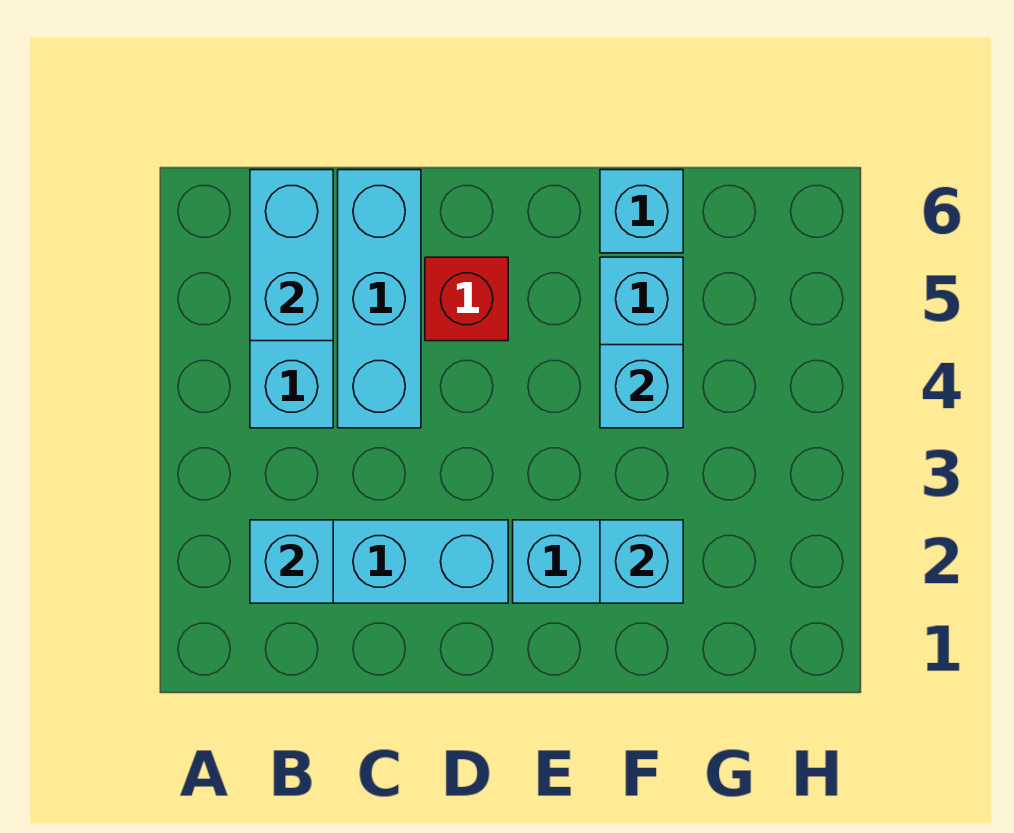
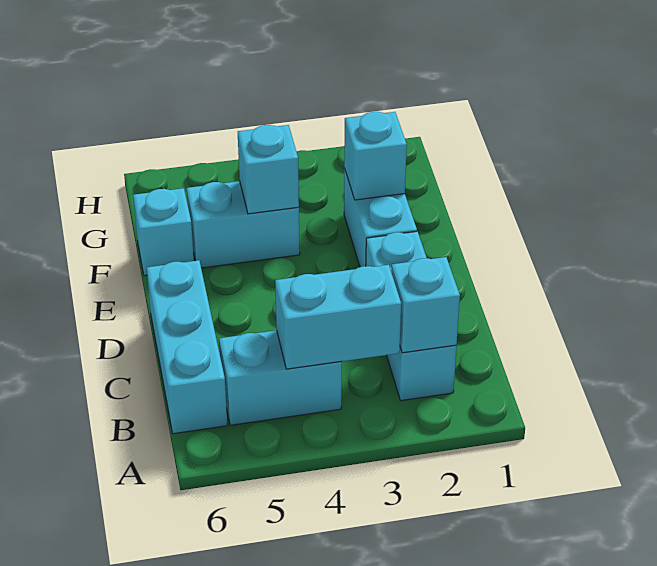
cyan 1x2 brick [250,170,333,341] -> cyan 1x2 brick moved to [275,265,401,369]
cyan 1x3 brick [338,170,421,428] -> cyan 1x3 brick turned to [147,260,227,434]
red 1x1 brick [425,257,508,341] -> none

